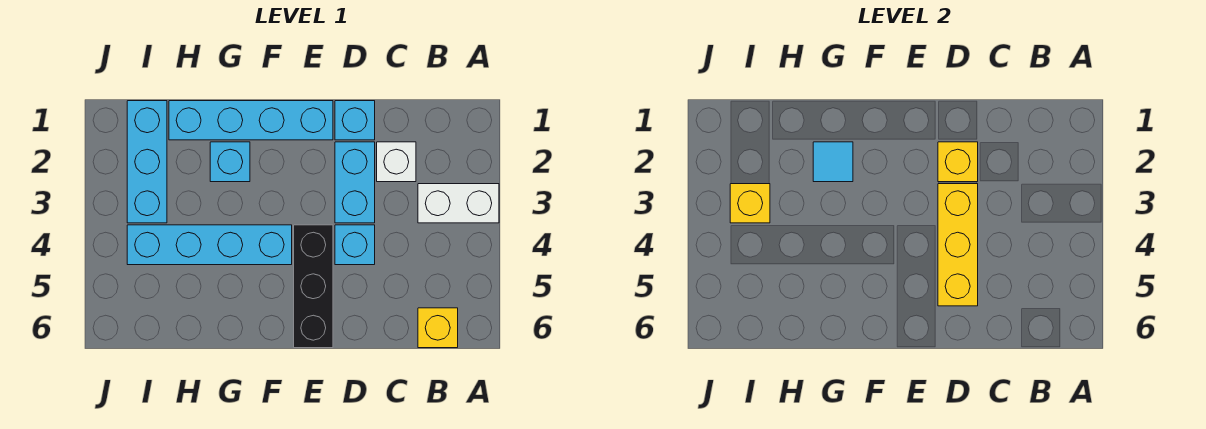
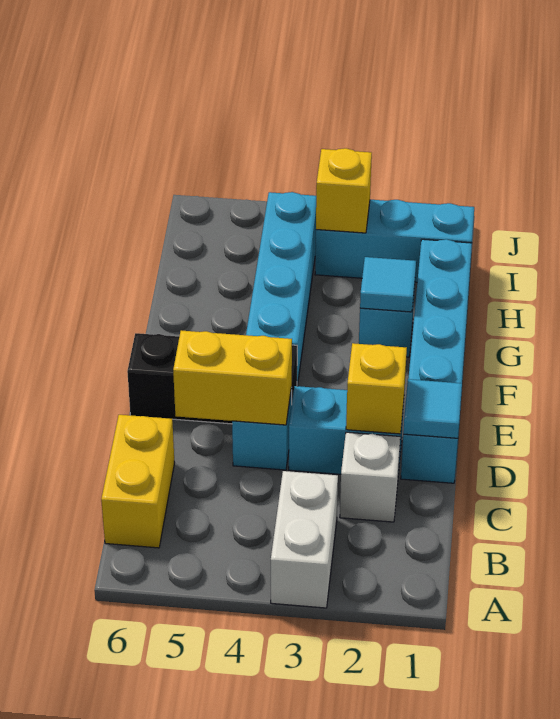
yellow 1x1 brick [418,308,458,348] -> yellow 1x2 brick [101,415,175,548]
none -> cyan 1x1 tile [403,379,462,438]
yellow 1x3 brick [938,184,978,306] -> yellow 1x2 brick [173,330,292,425]

